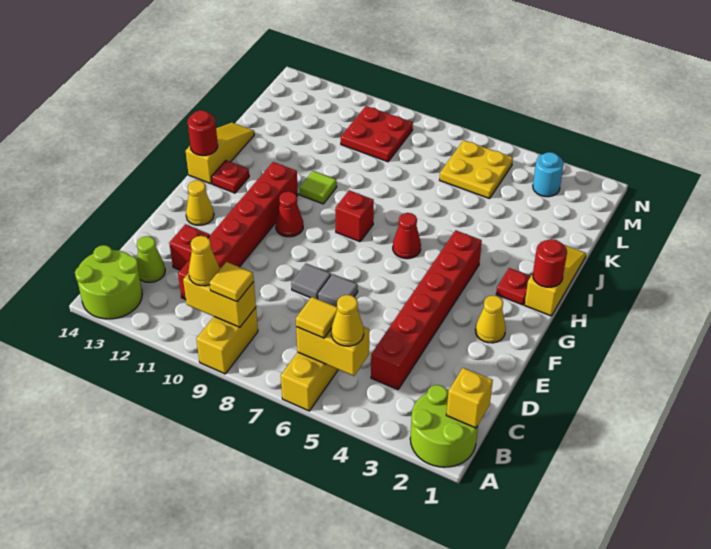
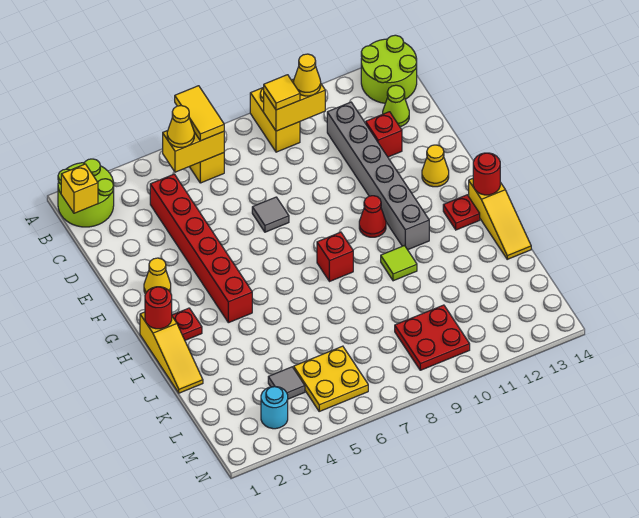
yellow 1x1 tile [296,297,337,338] -> yellow 1x2 tile [175,86,224,141]
red 1x6 brick [178,162,298,299] -> grey 1x6 brick [327,102,429,250]
grey 1x1 tile [291,264,331,299] -> grey 1x1 tile moved to [268,367,305,399]
red 1x1 cone [393,213,421,259] -> none

